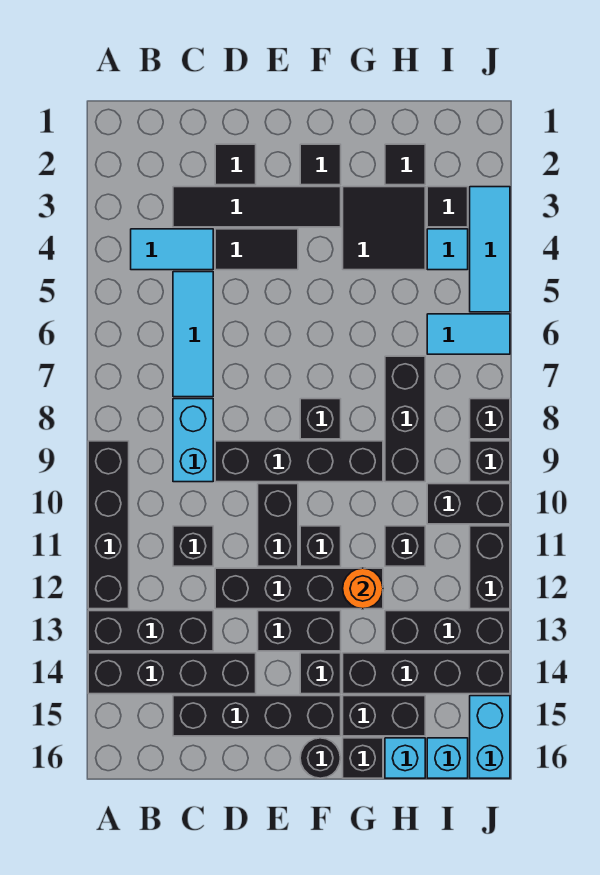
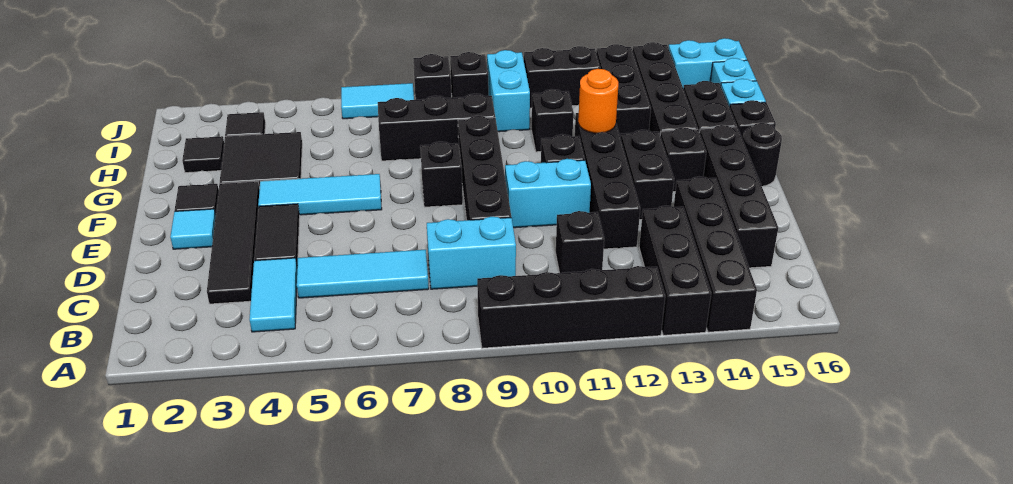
black 1x1 tile [215,144,256,185] -> none
black 1x2 brick [258,484,298,566] -> cyan 1x2 brick [505,159,591,228]
cyan 1x1 tile [427,229,468,270] -> cyan 1x1 tile moved to [170,209,216,249]
cyan 1x2 tile [427,314,510,354] -> cyan 1x2 tile turned to [341,83,414,119]
black 1x2 brick [427,484,510,524] -> cyan 1x2 brick [487,50,530,132]
cyan 1x3 tile [470,187,510,312] -> cyan 1x3 tile moved to [258,174,382,215]

